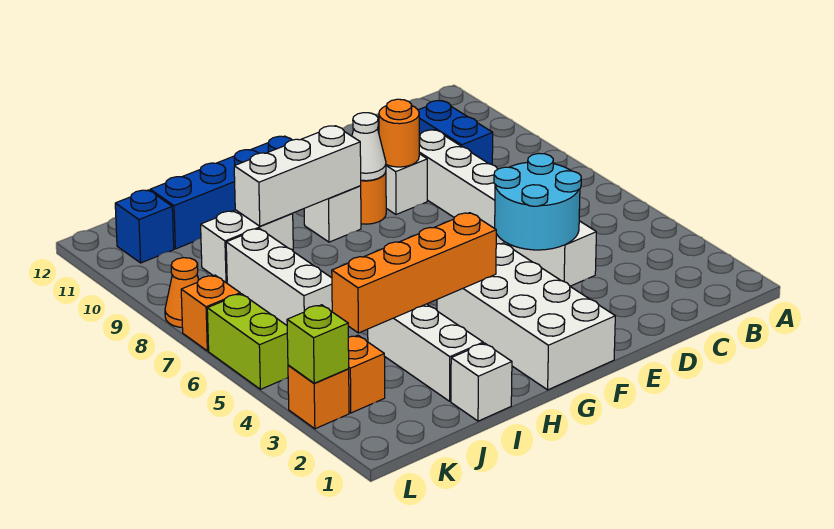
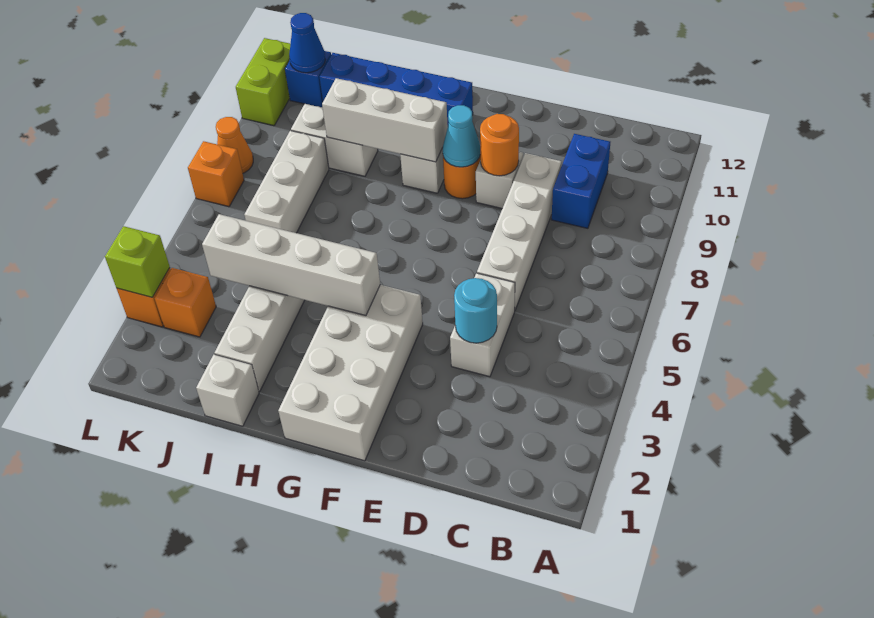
cyan 2x2 round brick [494,153,581,250] -> cyan 1x1 round brick [454,278,497,343]
white 1x1 cone [352,113,386,181] -> cyan 1x1 cone [443,105,480,167]
orange 1x4 brick [332,213,496,333] -> white 1x4 brick [202,214,380,316]
none -> blue 1x1 cone [289,13,325,73]
lime 1x2 brick [207,294,288,389] -> lime 1x2 brick moved to [236,38,290,126]

